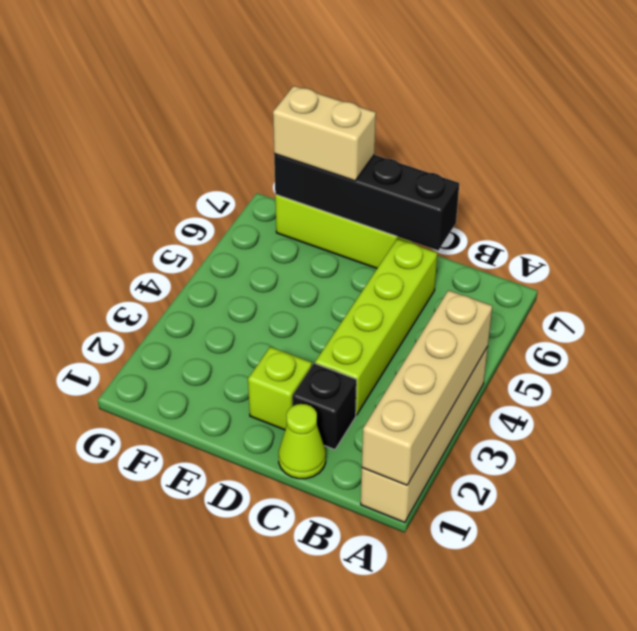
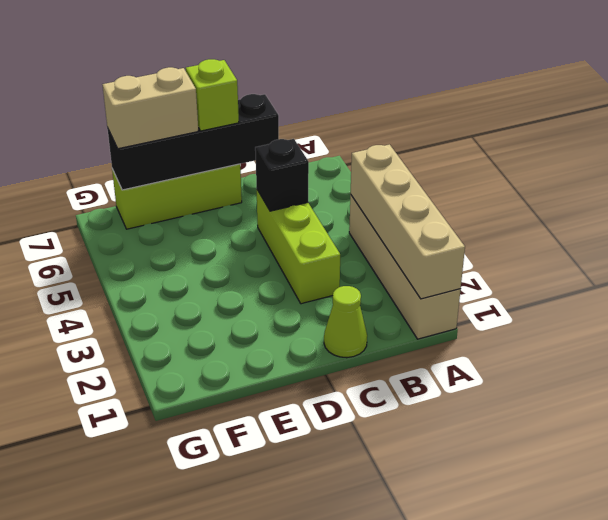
black 1x1 brick [292,363,357,450] -> black 1x1 brick moved to [255,139,309,211]
lime 1x4 brick [315,239,437,415] -> lime 1x3 brick [257,190,340,304]
lime 1x1 brick [248,347,312,430] -> lime 1x1 brick moved to [186,59,239,131]

